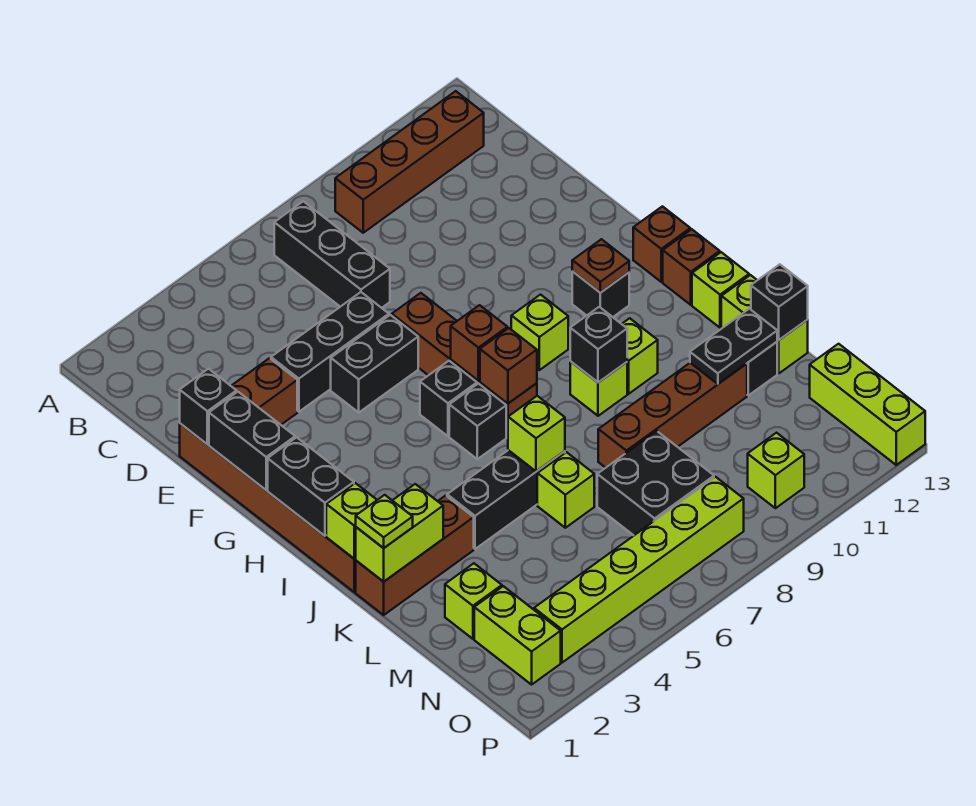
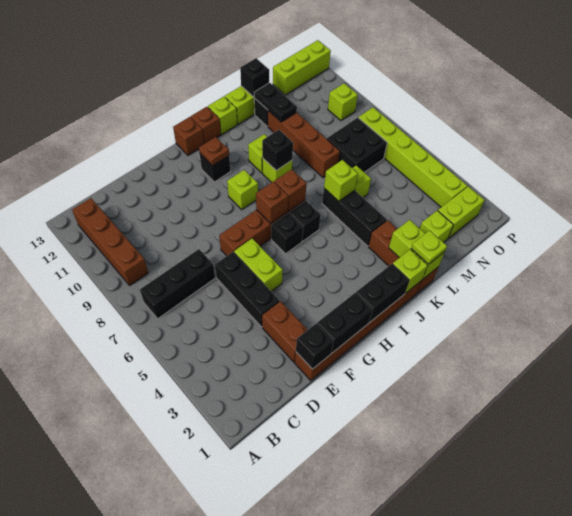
black 1x2 brick [331,315,418,412] -> lime 1x2 brick [234,239,283,291]

